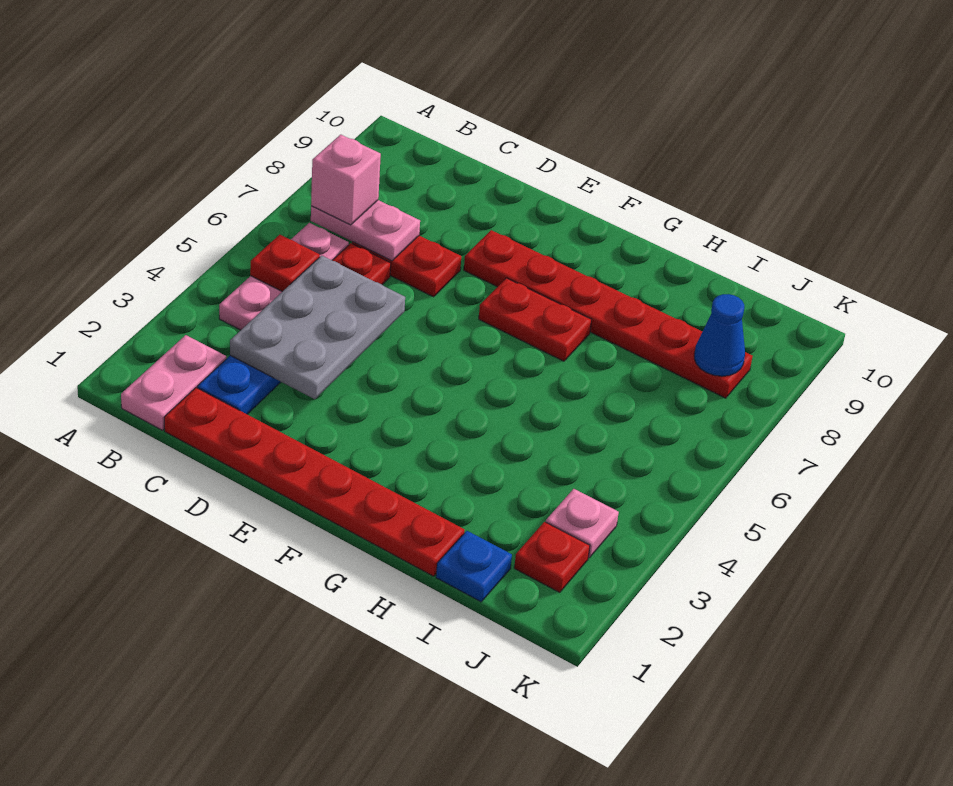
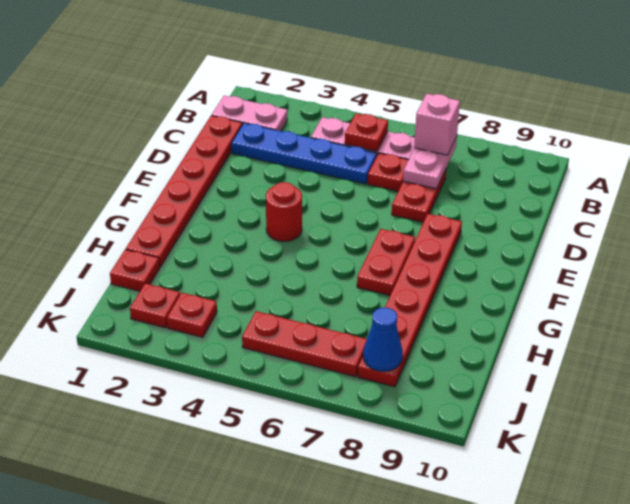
grey 2x3 plate [230,256,405,399] -> none
none -> red 1x1 round brick [266,182,302,242]
blue 1x1 plate [436,531,512,602] -> red 1x1 plate [110,250,160,291]
pink 1x1 plate [546,489,619,558] -> red 1x1 plate [167,293,217,337]
none -> red 1x3 plate [242,311,367,377]

